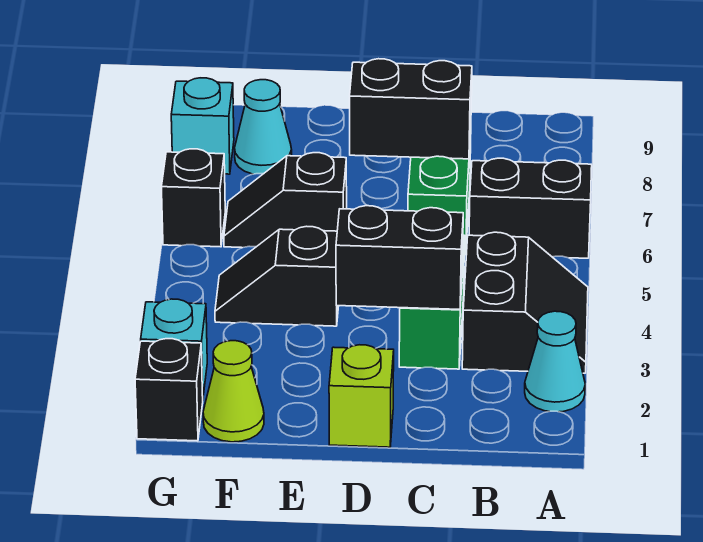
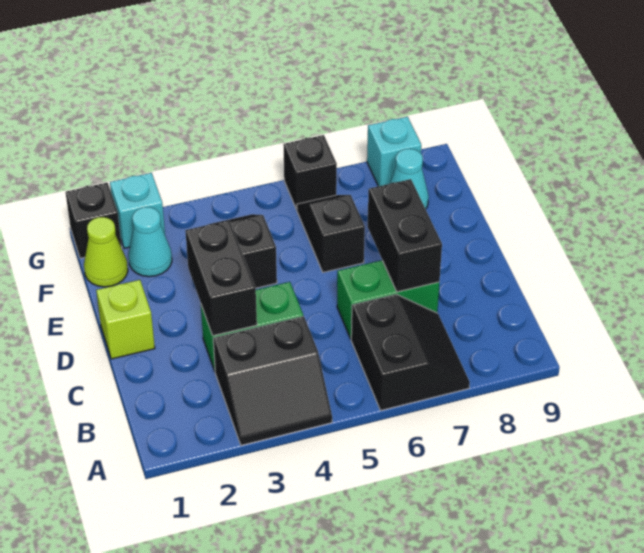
cyan 1x1 cone [525,311,585,412] -> cyan 1x1 cone moved to [128,207,172,277]

